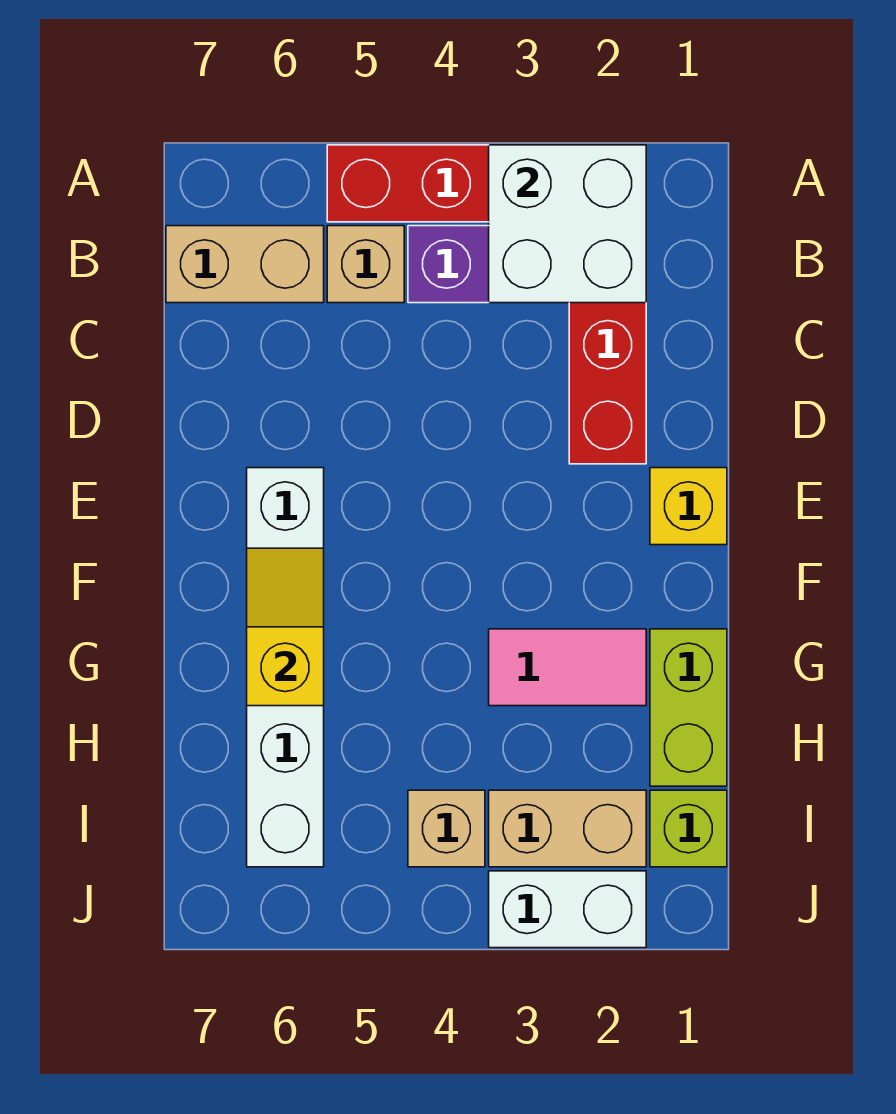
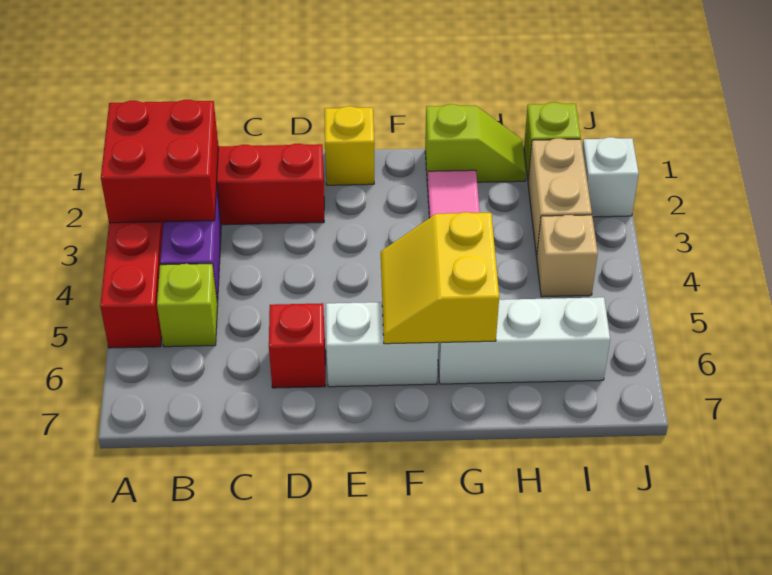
white 2x2 brick [489,145,646,303] -> red 2x2 brick [101,100,218,223]
tan 1x1 brick [327,226,404,303] -> lime 1x1 brick [157,264,218,347]
tan 1x2 brick [166,226,324,303] -> none
none -> red 1x1 brick [269,303,325,388]
yellow 1x2 slope [247,548,324,706] -> yellow 2x2 slope [381,212,499,344]
lime 1x2 brick [650,629,727,786] -> lime 1x2 slope [425,104,526,182]
white 1x2 brick [489,871,646,948] -> white 1x1 brick [582,137,639,217]

